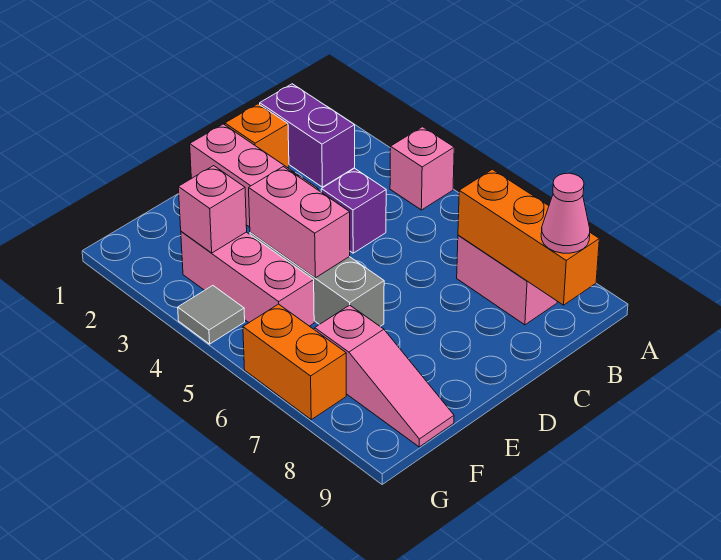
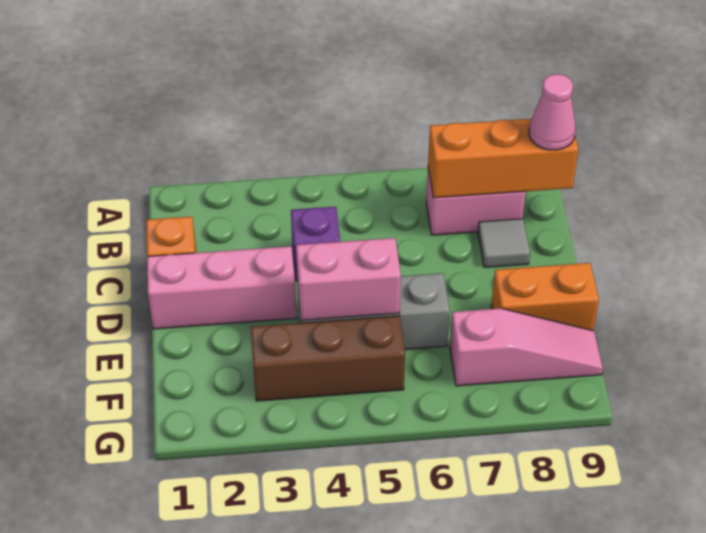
pink 1x1 brick [390,127,454,210] -> none
purple 1x2 brick [260,84,355,187] -> none
pink 1x3 brick [181,231,314,326] -> brown 1x3 brick [251,316,405,401]
pink 1x1 brick [178,166,247,253] -> none
grey 1x1 tile [178,286,245,344] -> grey 1x1 tile moved to [478,219,530,267]
orange 1x2 brick [243,304,346,420] -> orange 1x2 brick moved to [491,263,599,330]

